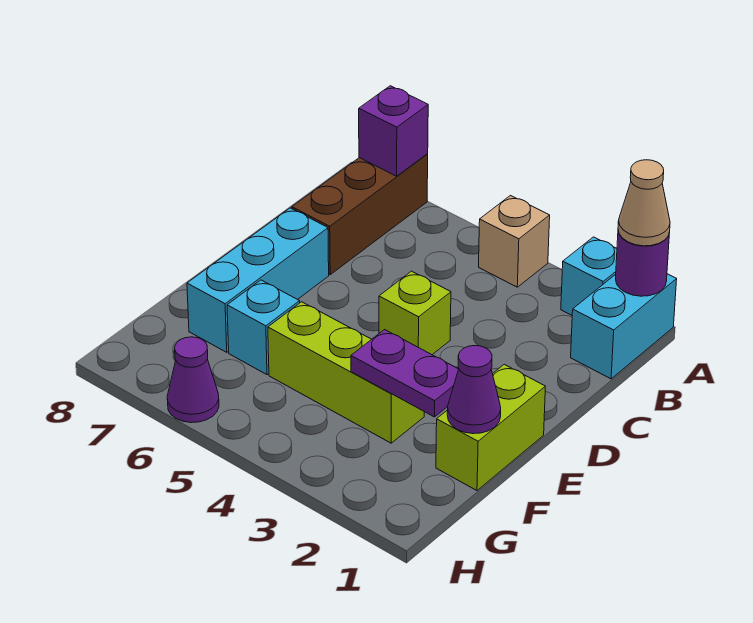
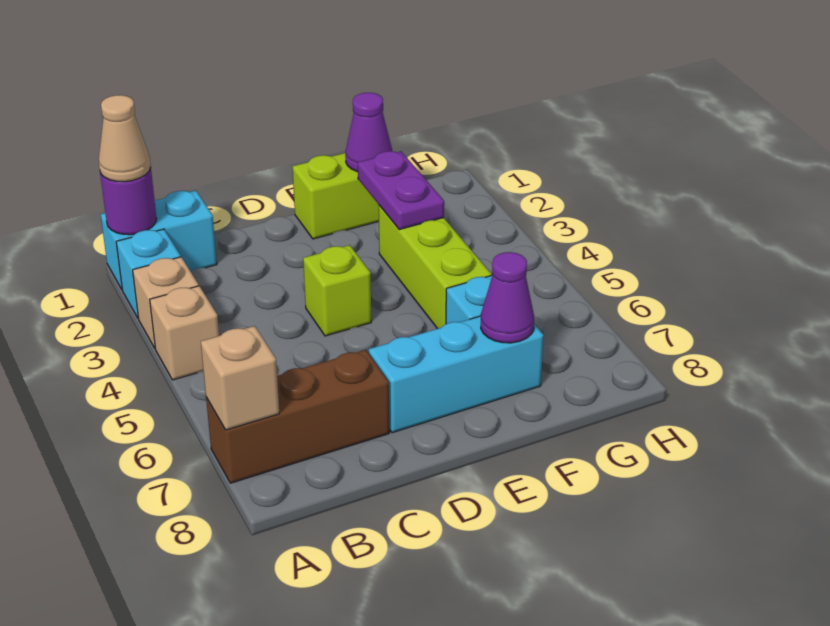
none -> tan 1x1 brick [133,257,199,348]
purple 1x1 brick [359,86,428,176] -> tan 1x1 brick [201,326,279,430]
purple 1x1 cone [167,337,219,423] -> purple 1x1 cone moved to [481,252,534,343]

